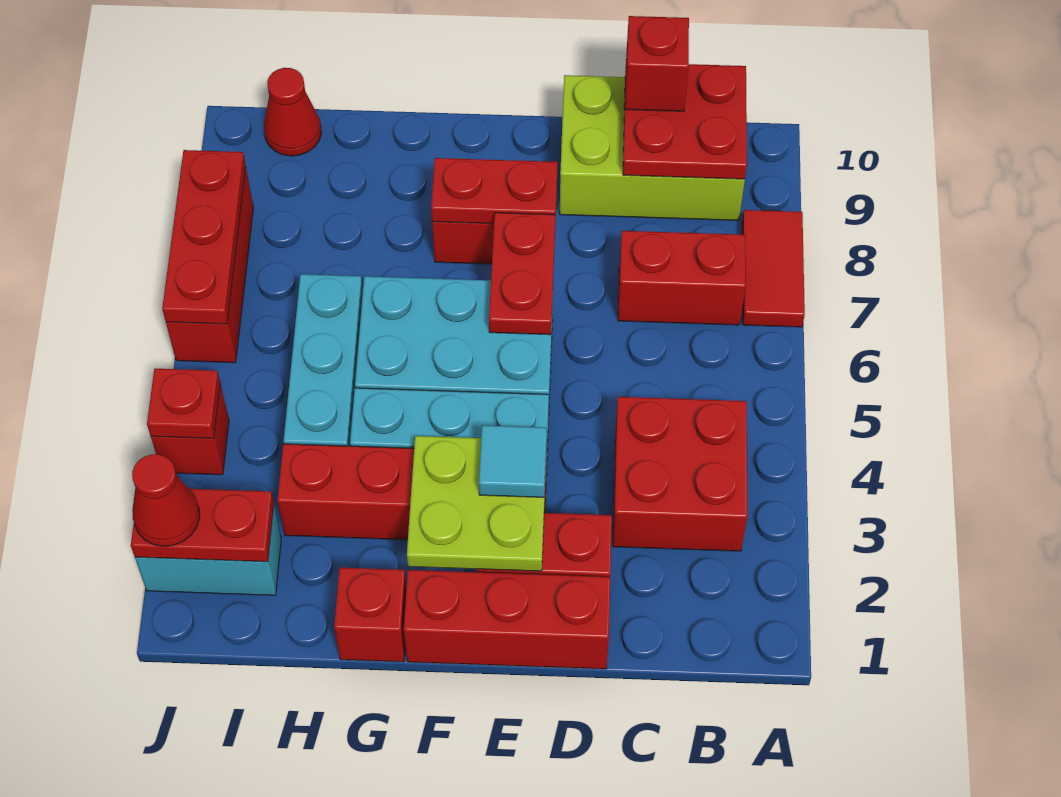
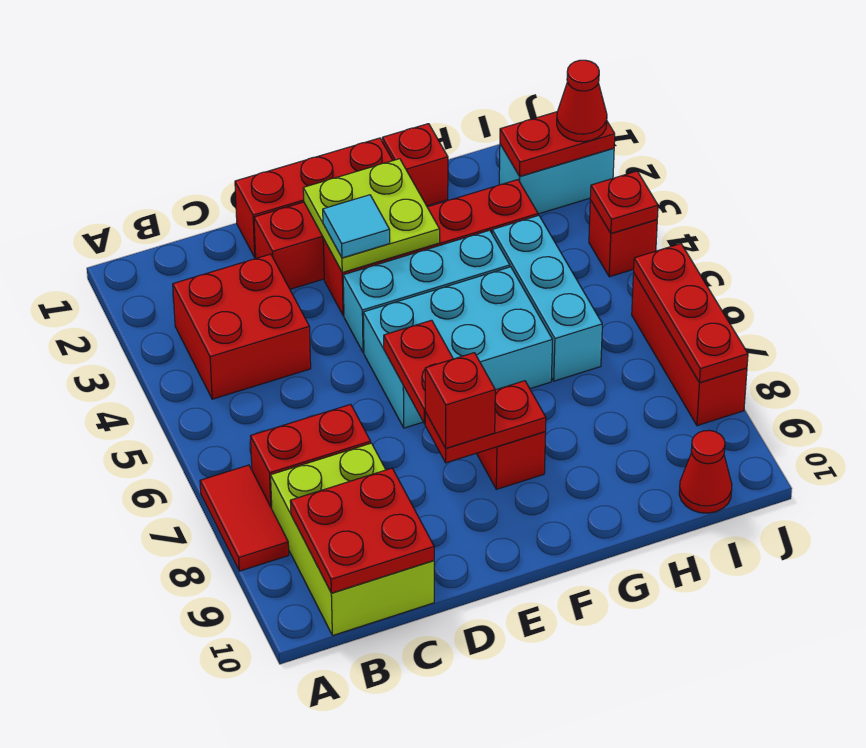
lime 2x3 brick [560,75,745,220] -> lime 2x3 brick turned to [271,443,434,635]
red 1x1 brick [625,16,689,111] -> red 1x1 brick moved to [425,353,495,448]

